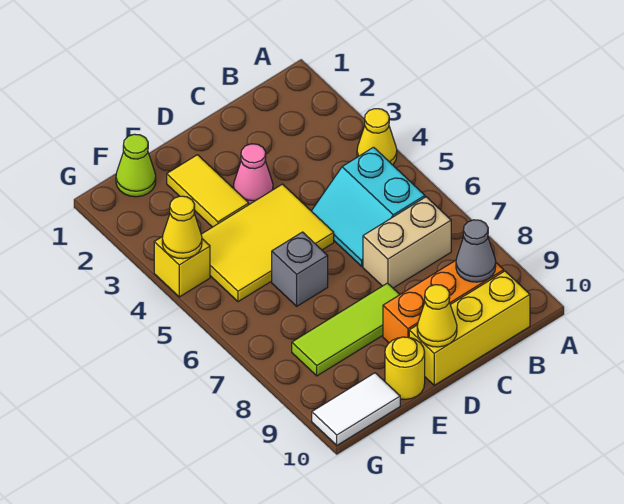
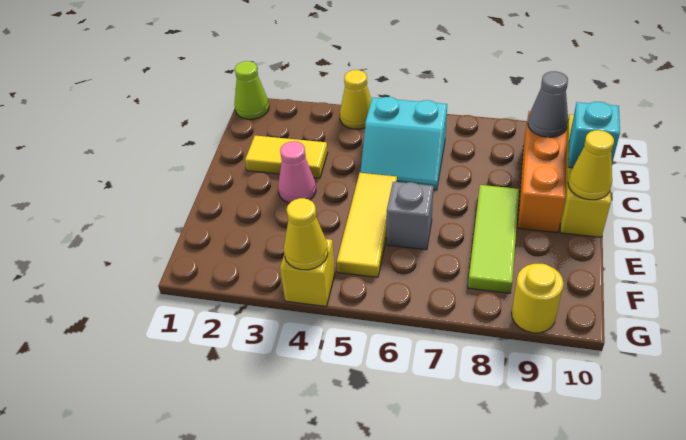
tan 1x2 brick [363,197,451,288] -> none
none -> cyan 1x1 brick [568,102,620,168]
yellow 2x3 tile [201,184,334,302] -> yellow 1x3 tile [337,173,397,277]
yellow 1x2 tile [167,155,249,227] -> yellow 1x2 tile moved to [245,136,328,178]
yellow 1x1 round brick [385,337,425,399] -> yellow 1x1 round brick moved to [511,264,564,333]
lime 1x1 cone [116,134,156,197] -> lime 1x1 cone moved to [234,61,269,119]
white 1x2 tile [312,373,400,445] -> none

